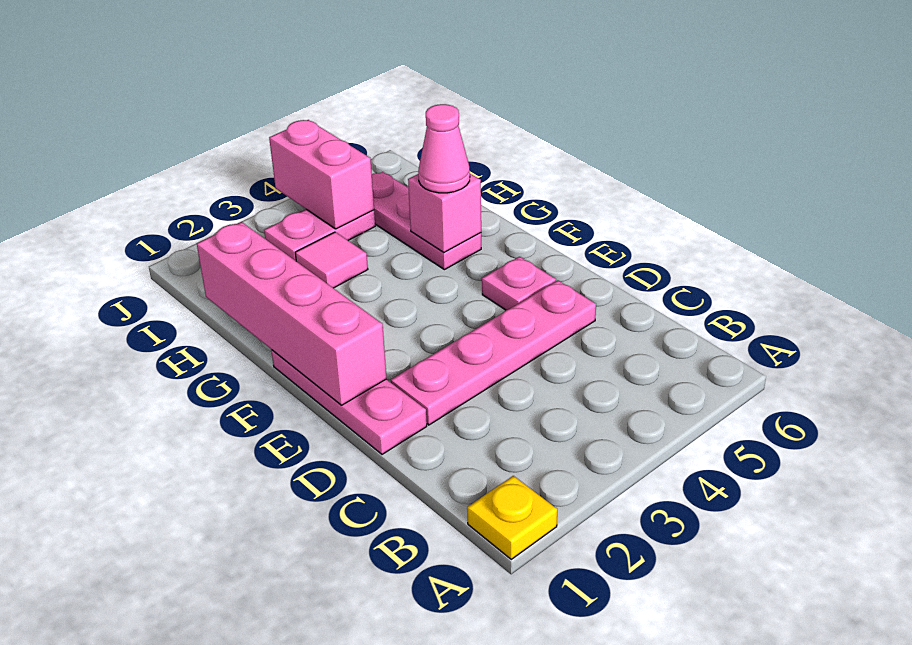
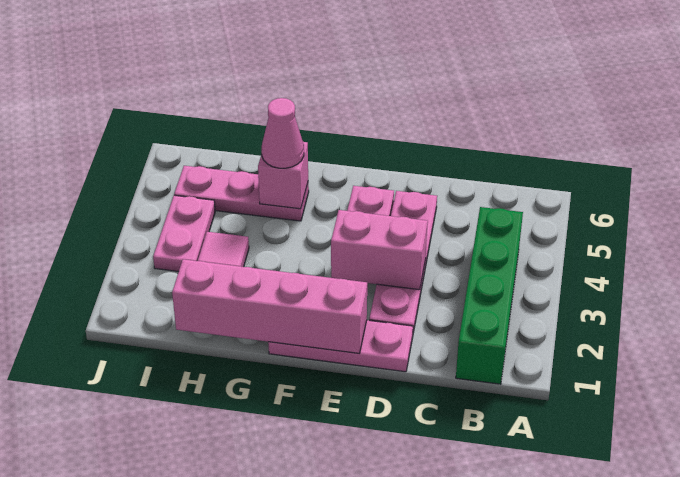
yellow 1x1 plate [467,476,557,559] -> none
none -> green 1x4 brick [456,207,523,384]
pink 1x2 brick [269,120,374,229] -> pink 1x2 brick moved to [331,210,428,290]

